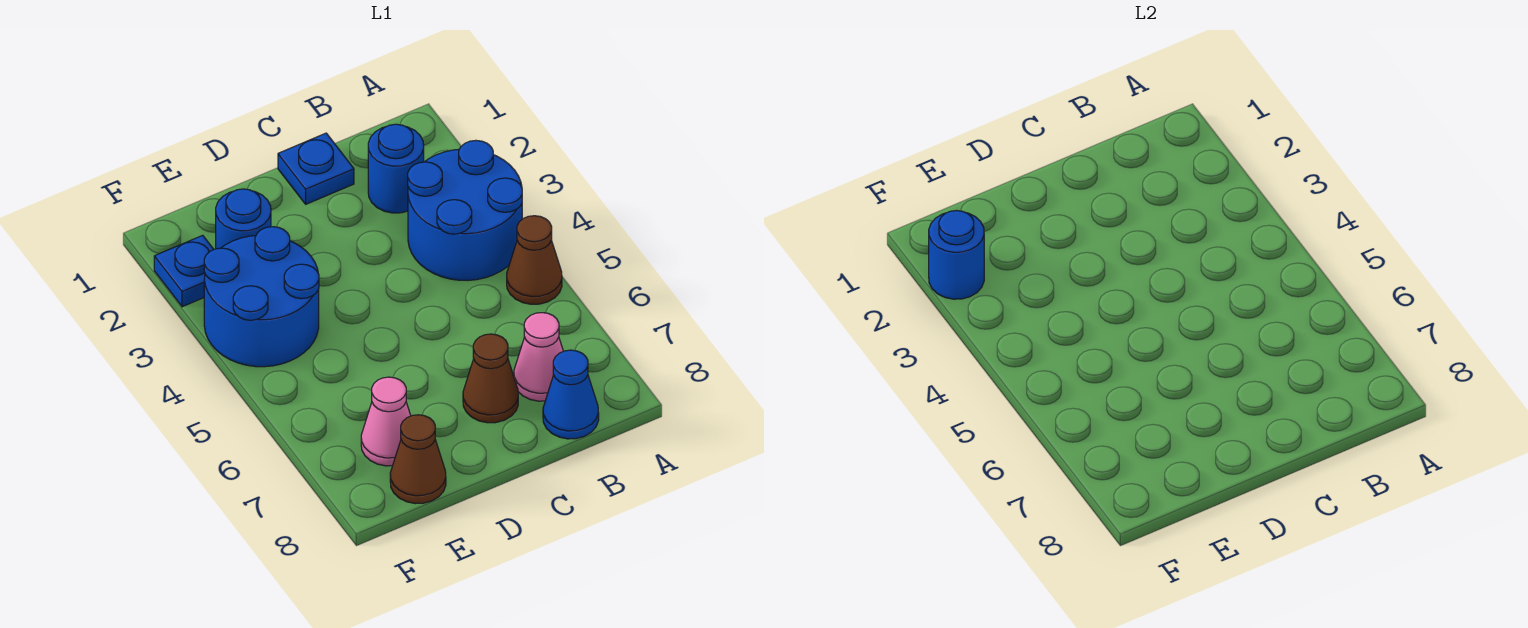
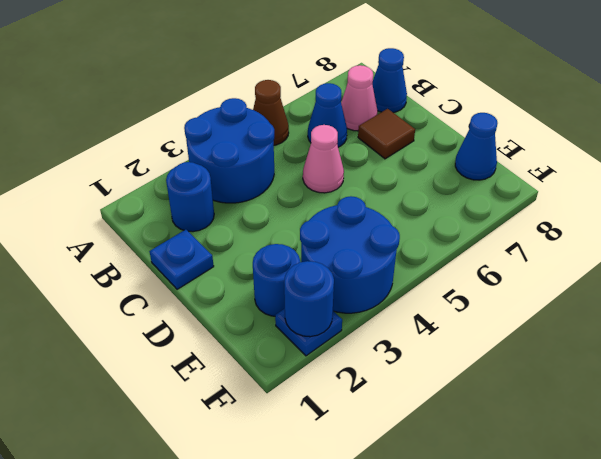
none -> blue 1x1 cone [308,83,347,147]
brown 1x1 cone [463,334,518,423] -> brown 1x1 tile [358,109,415,159]
pink 1x1 cone [361,377,411,466] -> pink 1x1 cone moved to [303,125,344,193]
brown 1x1 cone [390,415,446,504] -> blue 1x1 cone [455,113,498,180]

